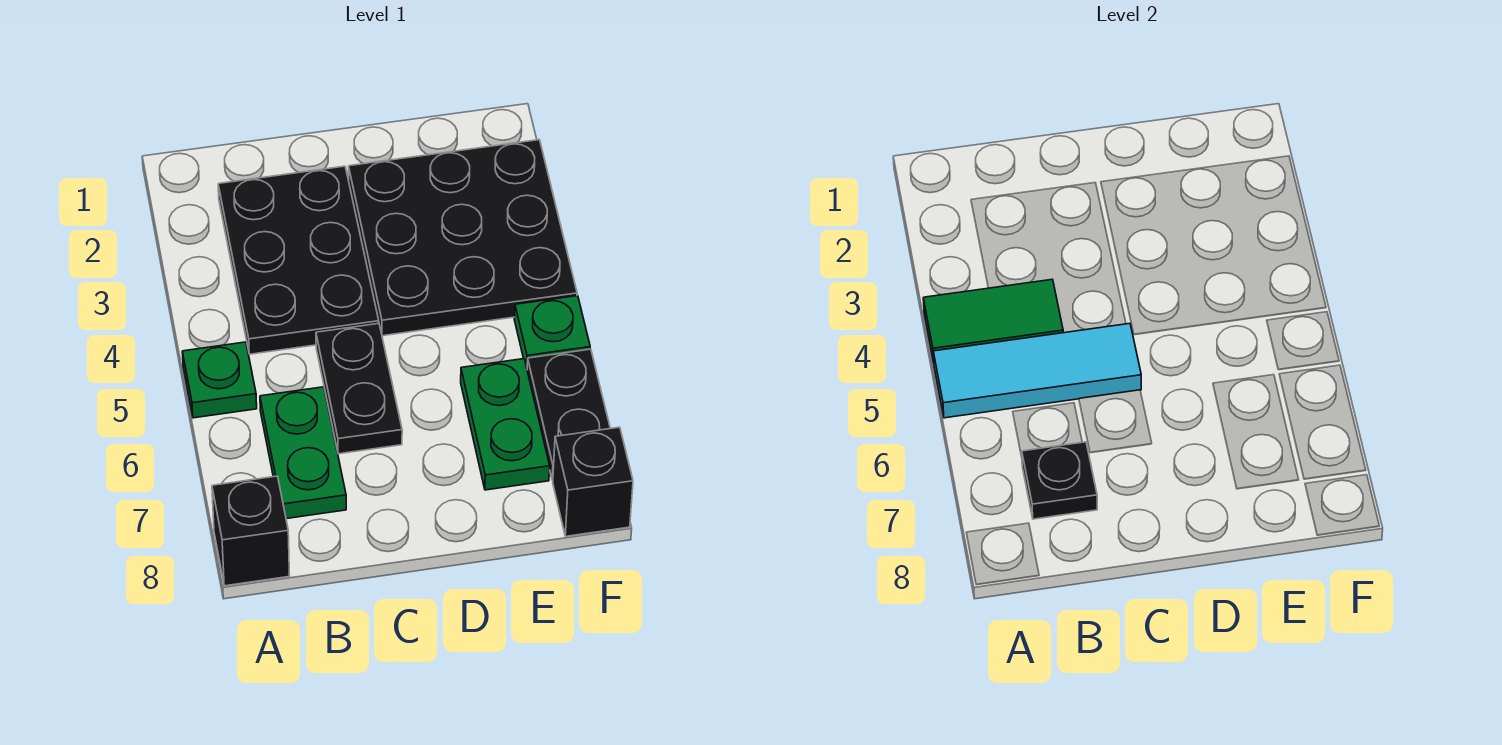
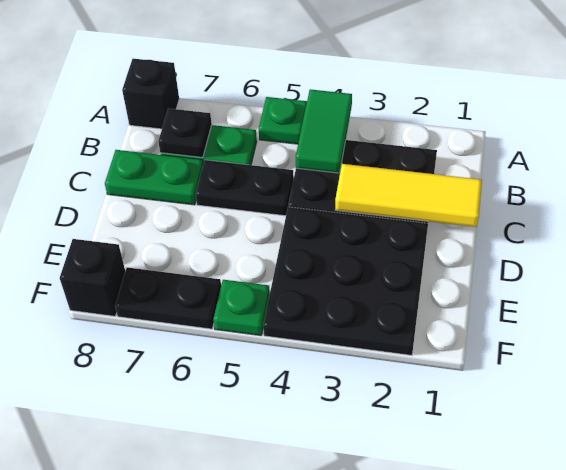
cyan 1x3 tile [933,324,1141,418] -> none
none -> yellow 1x3 tile [335,164,482,227]
green 1x2 plate [461,359,550,490] -> green 1x2 plate moved to [105,150,203,205]

